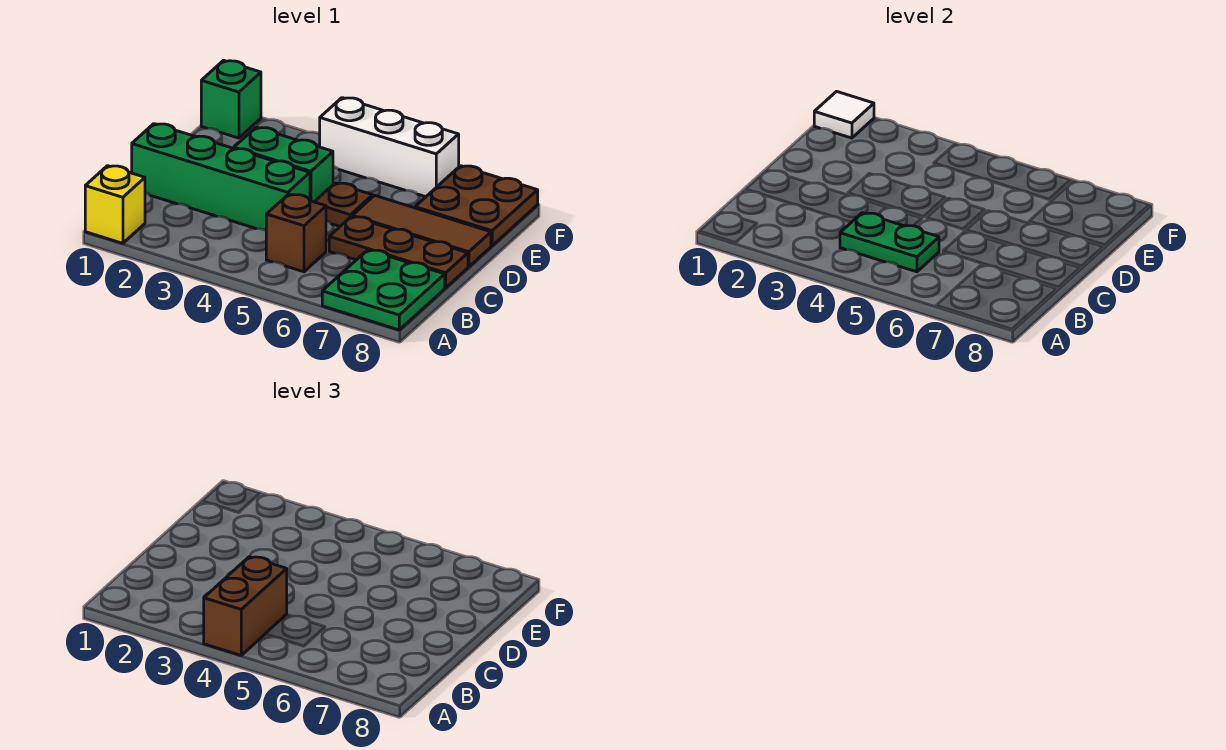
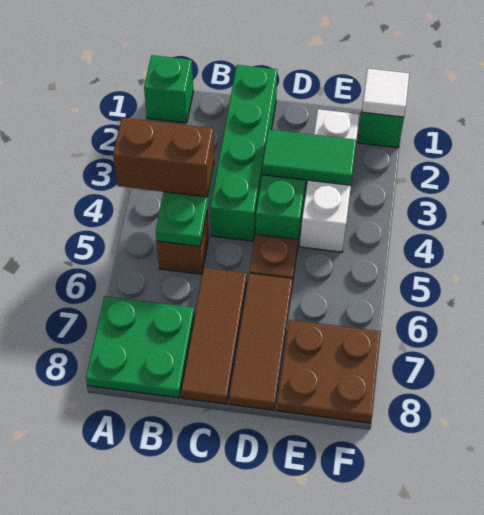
yellow 1x1 brick [85,166,145,243] -> green 1x1 brick [144,55,193,123]
brown 1x3 plate [329,216,468,288] -> brown 1x3 tile [181,268,247,404]
none -> green 1x2 tile [262,129,356,185]
white 1x3 brick [320,98,459,197] -> white 1x3 brick moved to [300,109,360,252]

